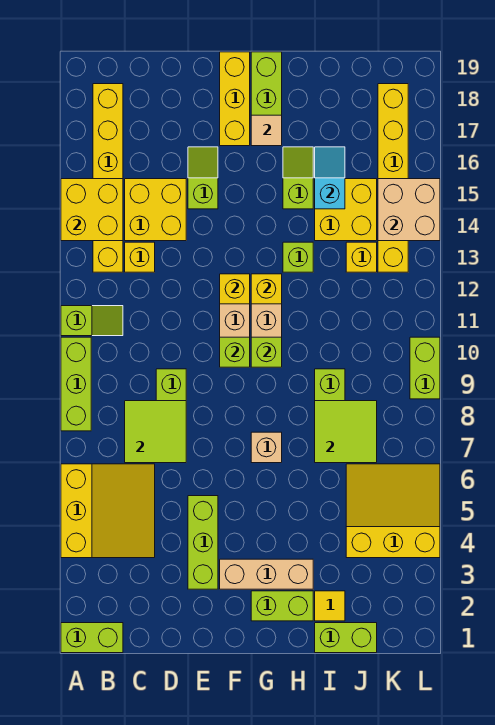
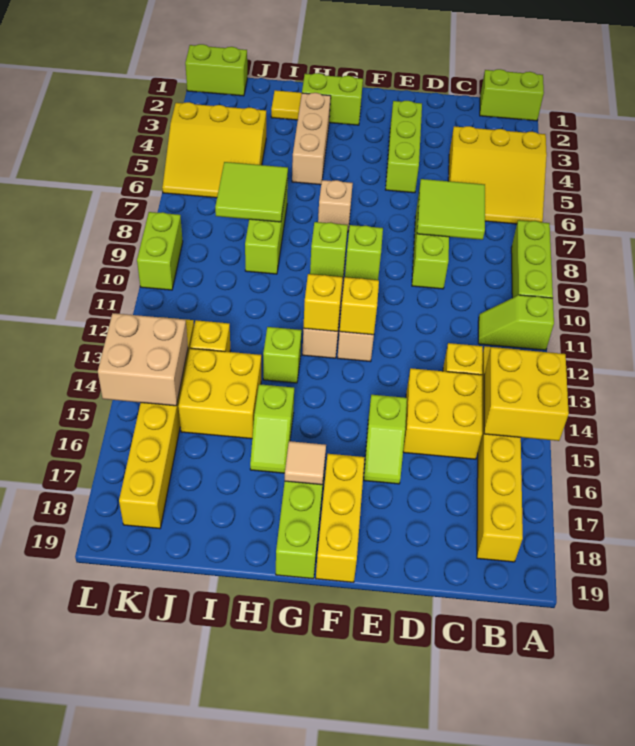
yellow 3x3 slope [61,464,155,558] -> yellow 3x3 slope turned to [448,126,547,224]
tan 1x3 brick [220,559,313,589] -> tan 1x3 brick turned to [292,93,331,185]
lime 1x2 brick [315,623,377,653] -> lime 1x2 brick moved to [185,44,247,96]
cyan 1x2 slope [315,147,345,209] -> none

